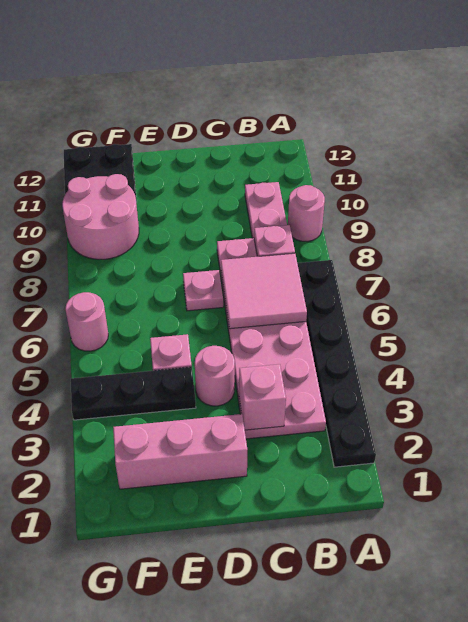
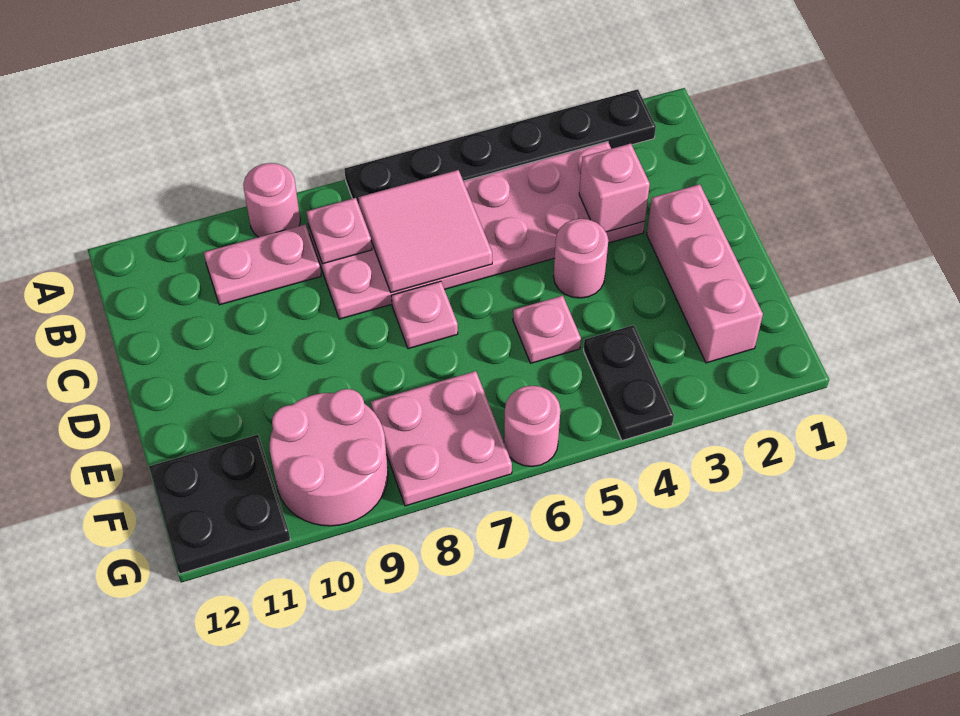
black 1x3 plate [71,367,196,420] -> black 1x2 plate [583,325,674,441]
none -> pink 2x2 plate [371,371,512,506]

